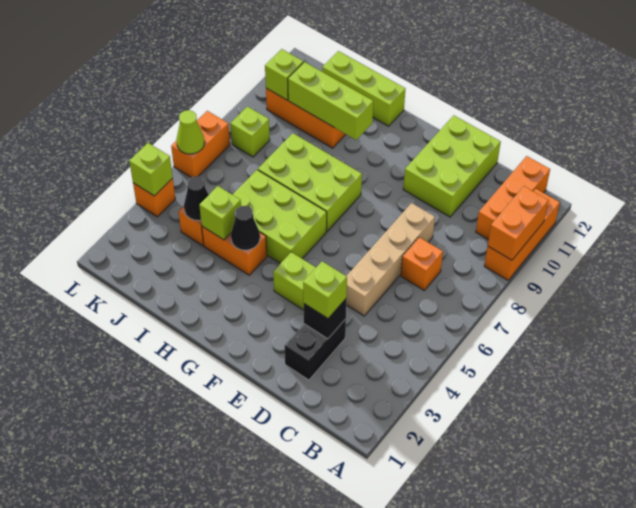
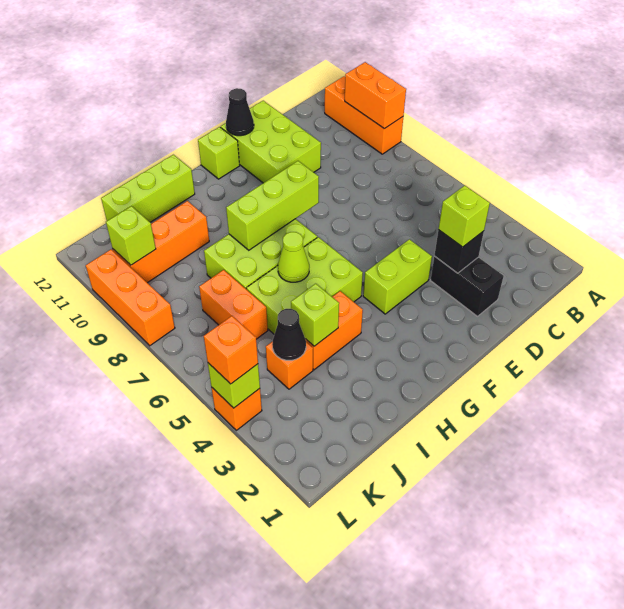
orange 1x3 brick [476,156,550,240] -> orange 1x3 brick moved to [86,250,175,346]
orange 1x1 brick [401,237,443,290] -> orange 1x1 brick moved to [204,316,258,384]
tan 1x4 brick [346,203,435,316] -> none
black 1x1 cone [231,206,260,250] -> black 1x1 cone moved to [226,88,254,136]
lime 1x3 brick [288,62,373,140] -> lime 1x3 brick moved to [226,161,319,250]
lime 1x1 brick [230,106,270,157] -> lime 1x1 brick moved to [198,127,240,179]
orange 1x2 brick [171,111,230,177] -> orange 1x2 brick moved to [199,270,268,339]
lime 1x1 cone [176,110,204,154] -> lime 1x1 cone moved to [278,232,309,282]

